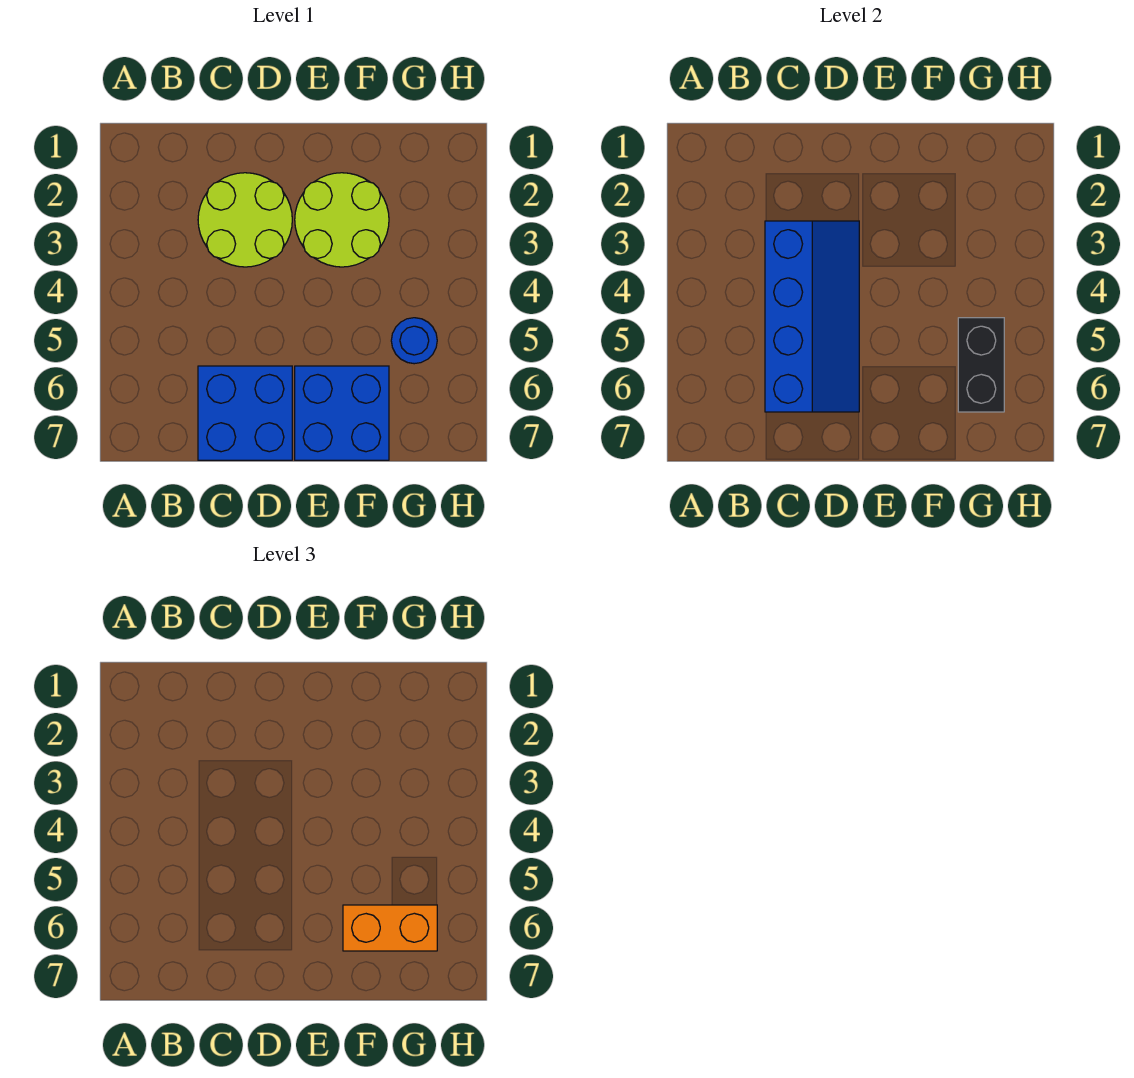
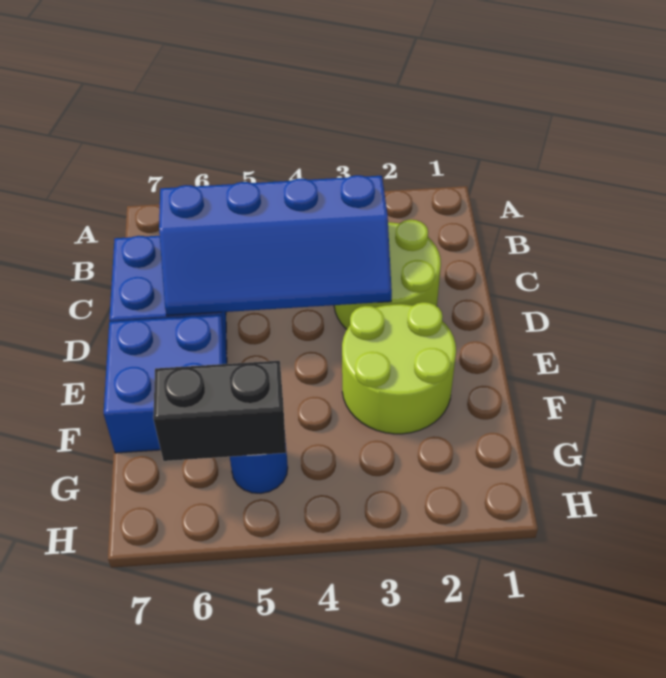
orange 1x2 brick [343,905,437,951] -> none

